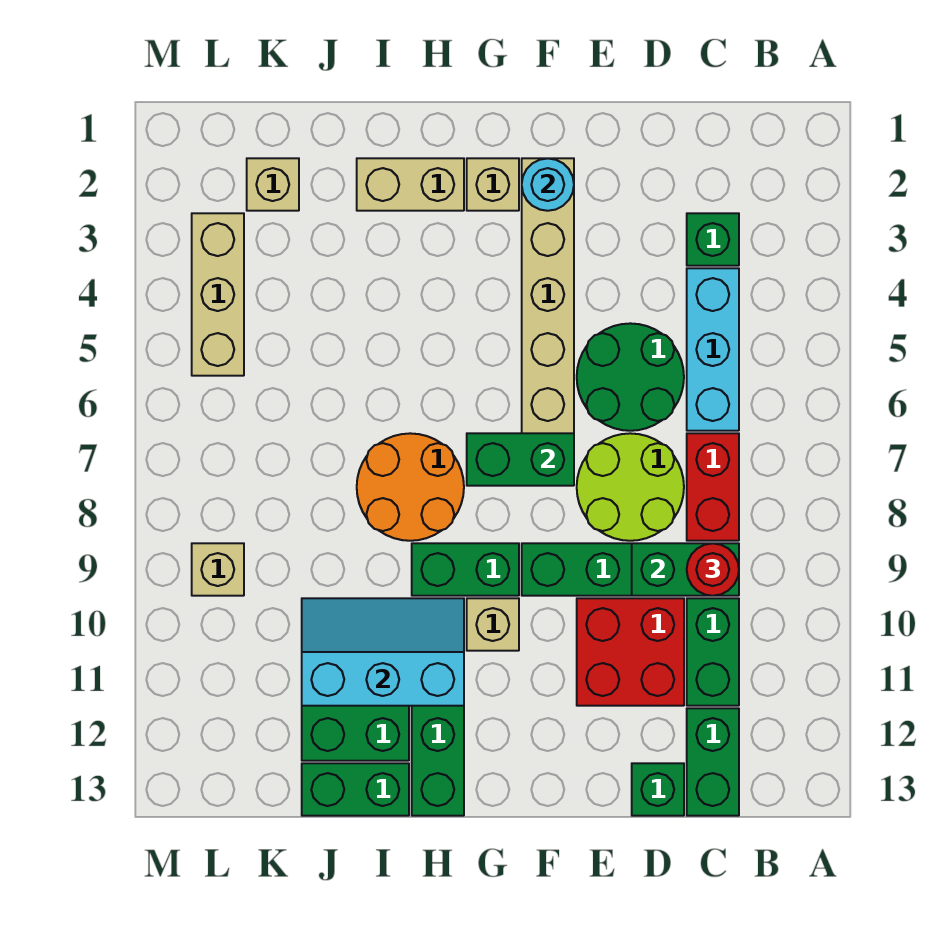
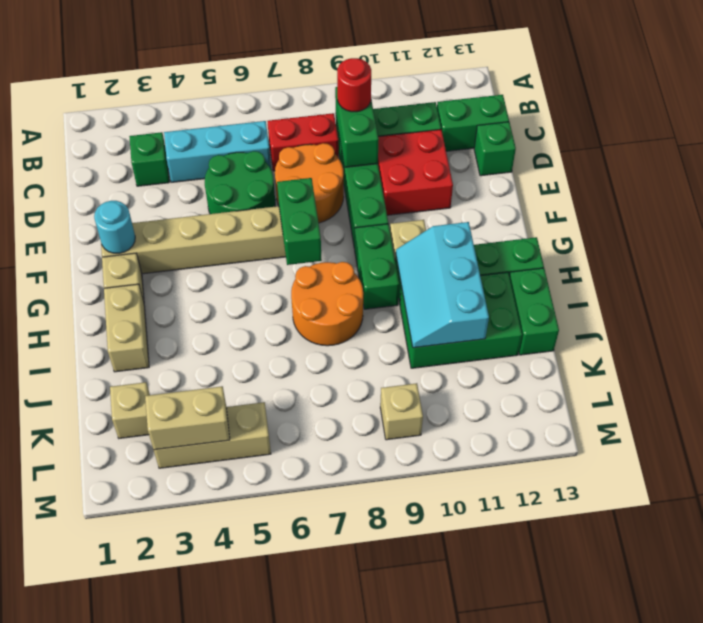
lime 2x2 round brick [577,433,684,541] -> orange 2x2 round brick [275,143,344,223]
none -> tan 1x2 brick [145,386,230,450]

